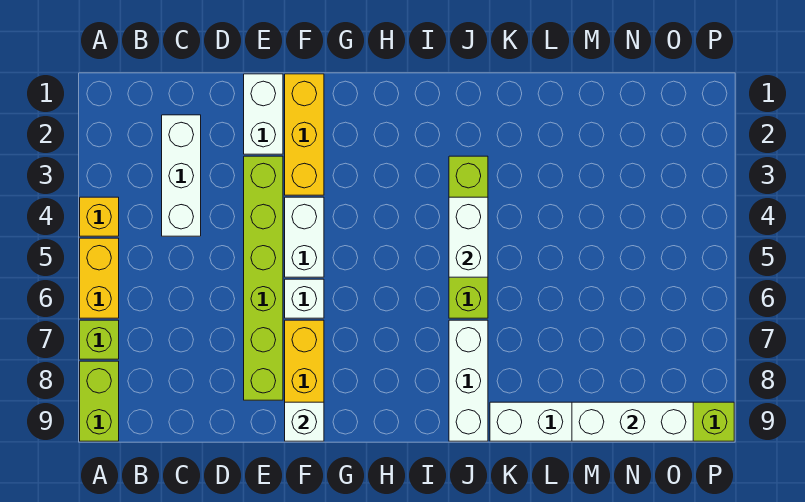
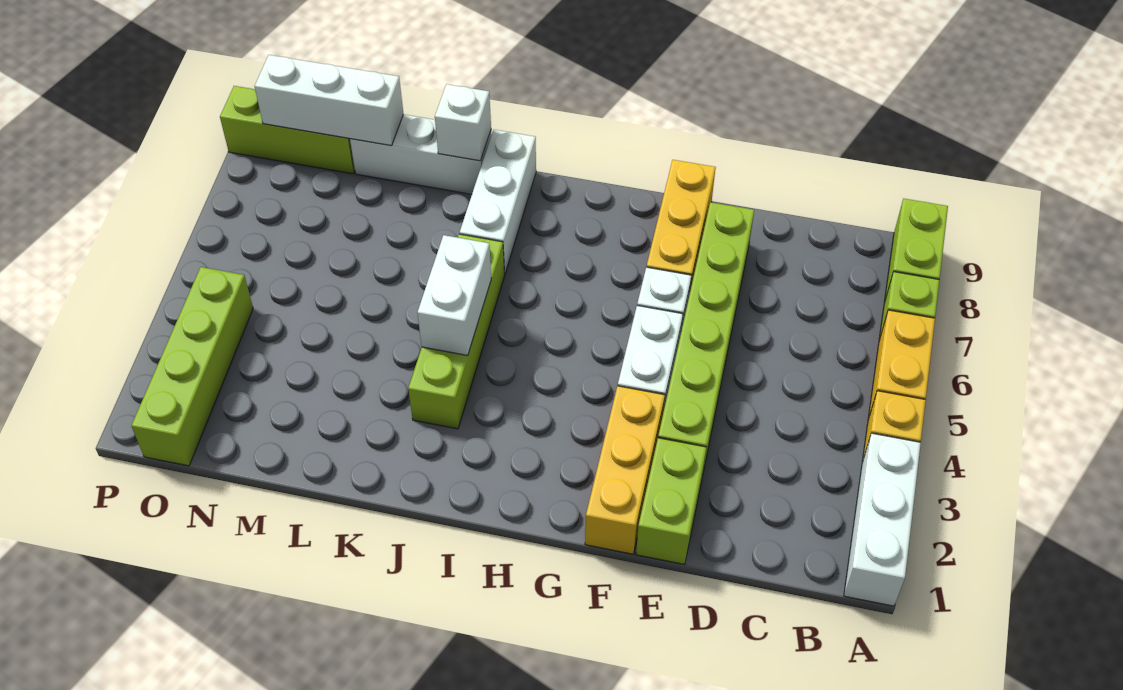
white 1x3 brick [162,115,201,236] -> white 1x3 brick moved to [844,433,921,606]
white 1x2 brick [244,74,283,154] -> lime 1x2 brick [636,438,707,565]
white 1x1 brick [285,402,324,441] -> white 1x1 brick moved to [435,84,491,161]
none -> lime 1x4 brick [131,267,253,466]

